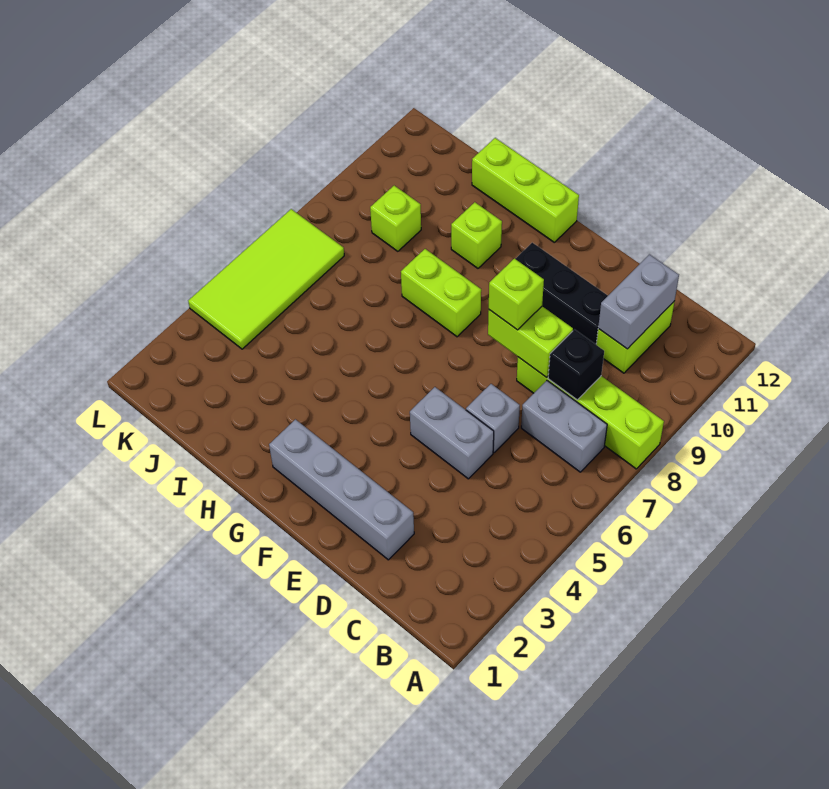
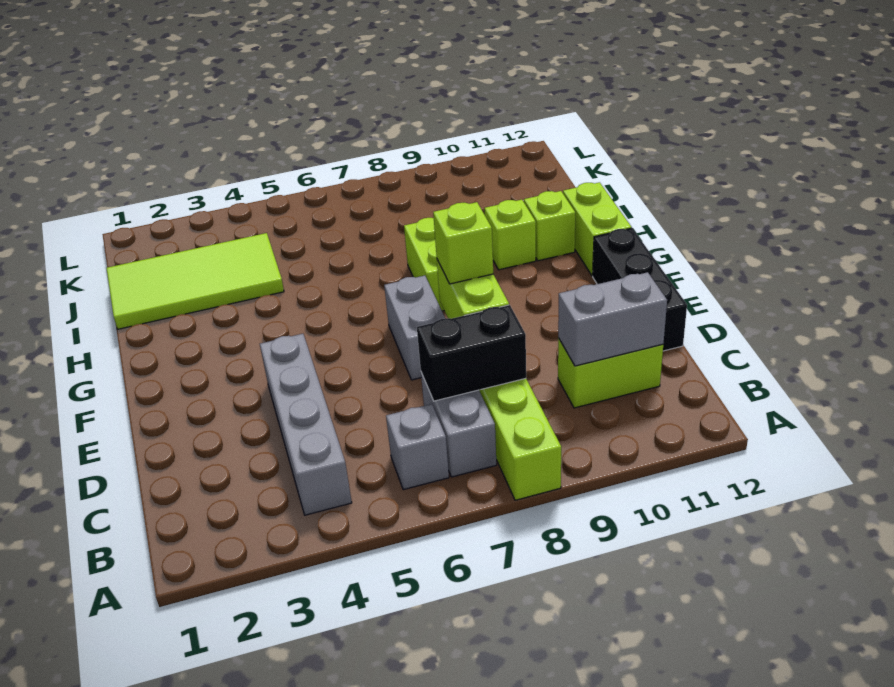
black 1x1 brick [548,330,604,400] -> black 1x2 brick [417,305,526,401]
grey 1x4 brick [269,419,414,560] -> grey 1x4 brick moved to [260,334,352,515]
grey 1x2 brick [410,387,494,479] -> grey 1x2 brick moved to [384,276,445,380]
grey 1x1 brick [466,384,520,452] -> grey 1x1 brick moved to [386,404,449,490]
black 1x3 brick [516,243,608,344] -> black 1x3 brick moved to [593,228,687,351]
lime 1x3 brick [472,138,579,242] -> lime 1x2 brick [563,182,632,276]
lime 1x1 brick [370,186,421,251] -> lime 1x1 brick moved to [524,191,575,261]
lime 2x4 tile [188,209,344,349] -> lime 2x4 tile moved to [106,233,284,329]

